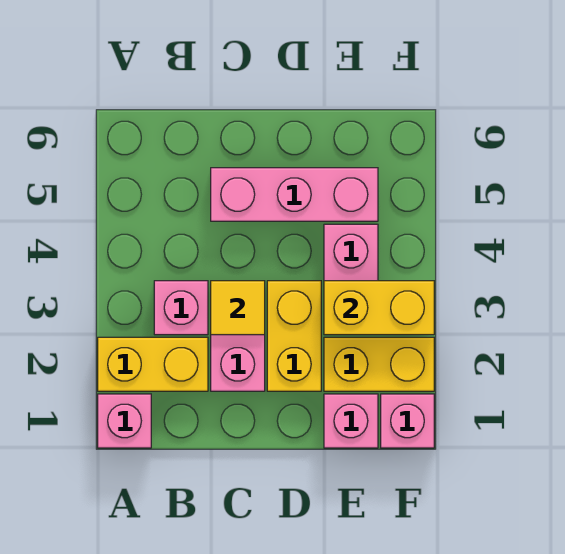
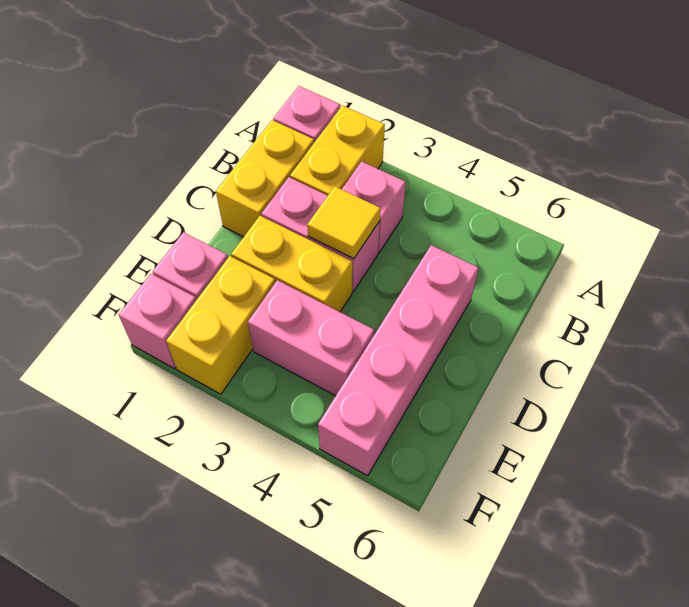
pink 1x3 brick [211,168,378,221] -> pink 1x4 brick [318,245,479,476]
yellow 1x2 brick [324,281,434,335] -> yellow 1x2 brick moved to [216,120,314,237]

